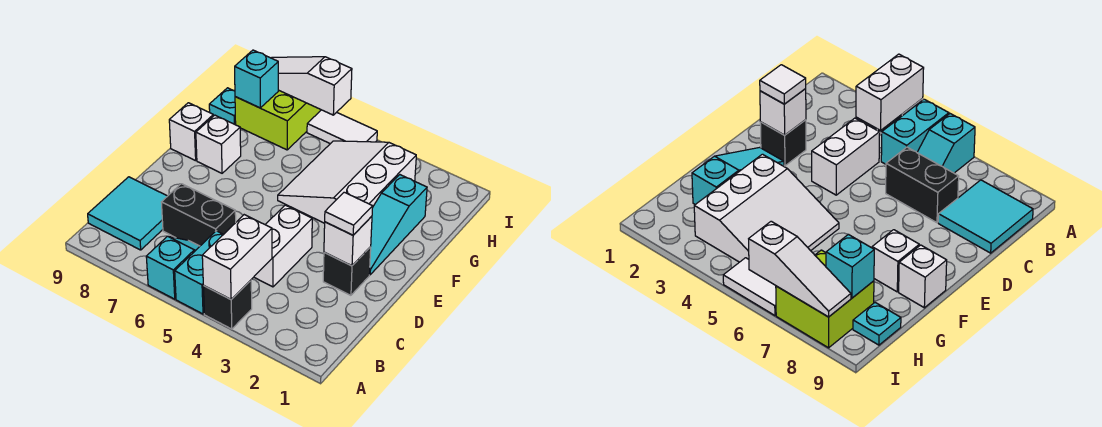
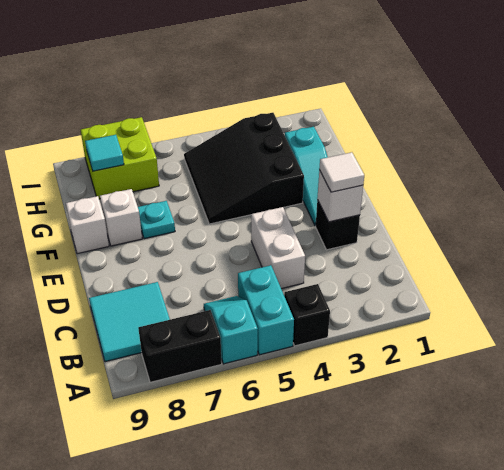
white 1x2 brick [202,215,272,299] -> none
black 1x2 brick [161,184,236,246] -> black 1x2 brick moved to [138,310,222,382]
white 3x3 slope [278,141,416,223] -> black 3x3 slope [184,113,304,224]
cyan 1x1 brick [235,50,278,108] -> cyan 1x1 tile [85,135,124,171]
cyan 1x1 plate [209,88,236,124] -> cyan 1x1 plate moved to [138,201,175,239]
white 1x2 tile [307,110,377,144] -> none
white 1x3 slope [272,57,352,115] -> none

